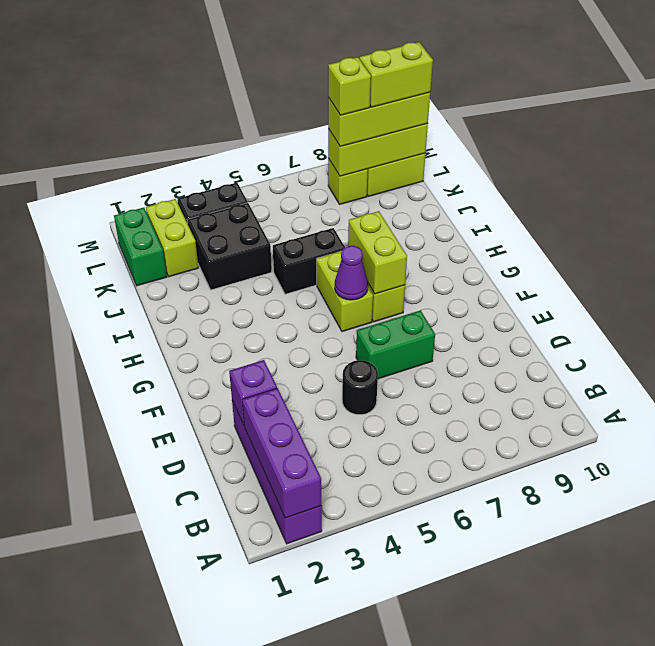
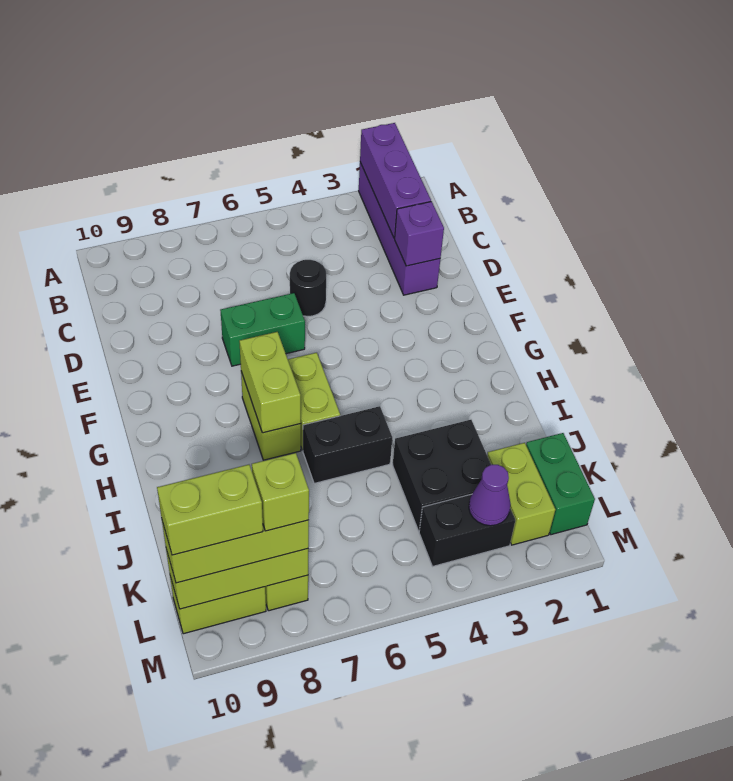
purple 1x1 cone [335,246,368,300] -> purple 1x1 cone moved to [469,465,510,526]

